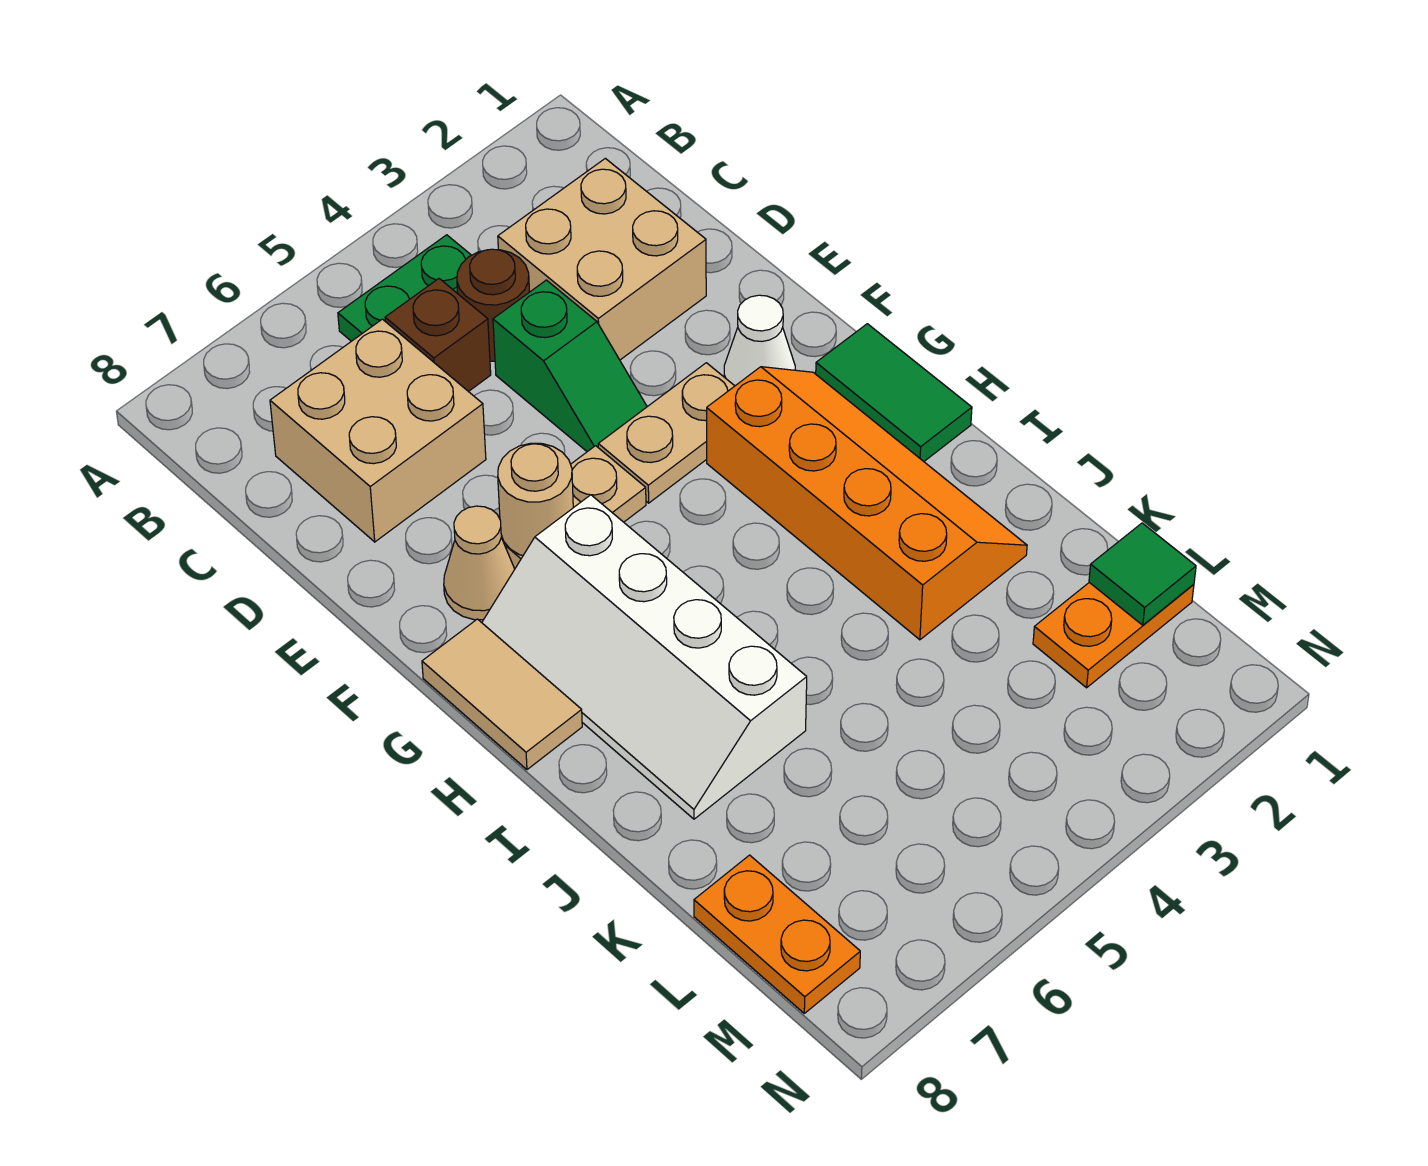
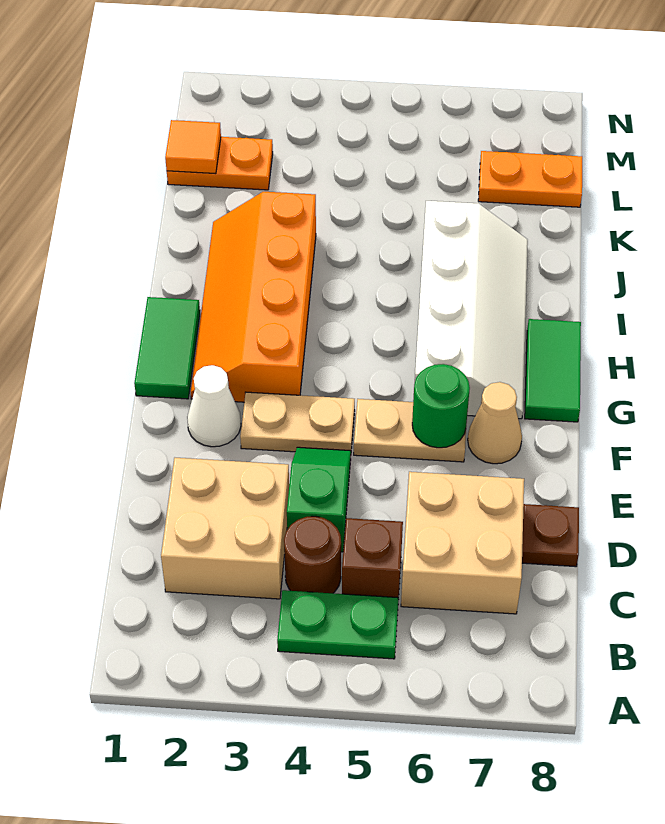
none -> brown 1x1 plate [522,504,579,567]
tan 1x1 round brick [498,443,573,556] -> green 1x1 round brick [412,364,470,448]
tan 1x2 tile [422,619,582,770] -> green 1x2 tile [525,319,581,422]
green 1x1 tile [1089,523,1196,625] -> orange 1x1 tile [165,120,221,174]
orange 1x2 plate [694,855,860,1013] -> orange 1x2 plate turned to [478,151,582,207]

